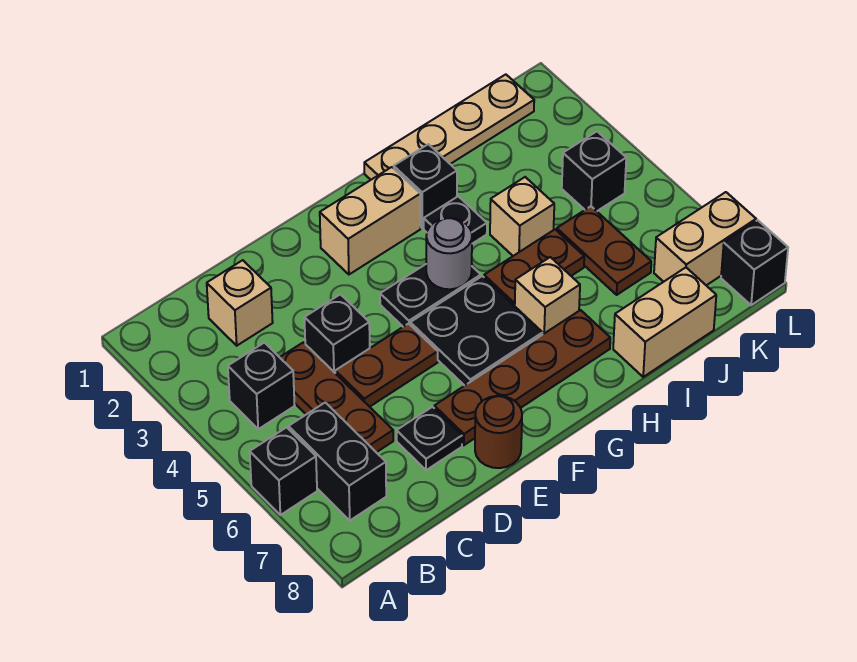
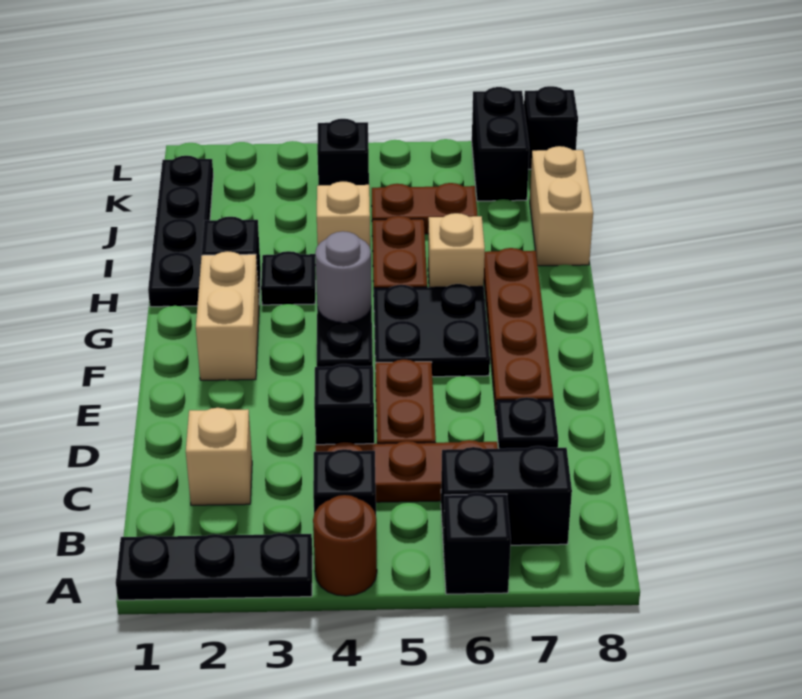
none -> black 1x3 plate [116,533,312,600]
brown 1x1 round brick [475,396,522,468] -> brown 1x1 round brick moved to [313,495,377,596]
tan 1x4 plate [364,74,534,180] -> black 1x4 plate [148,156,213,307]
tan 1x2 brick [654,192,756,285] -> black 1x2 brick [472,87,529,201]

